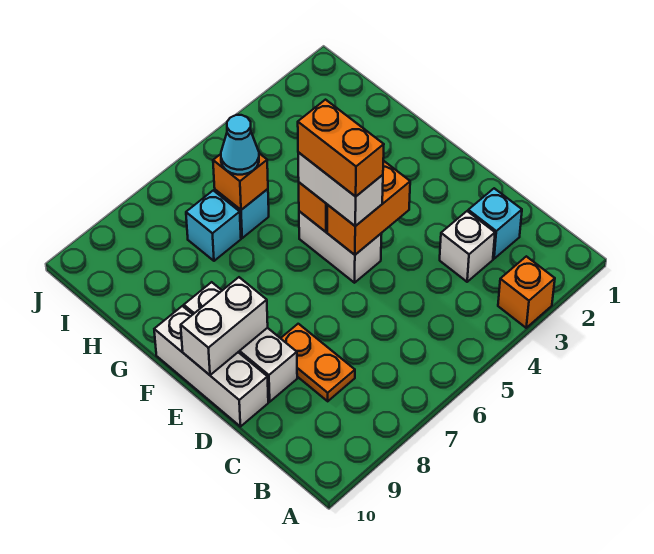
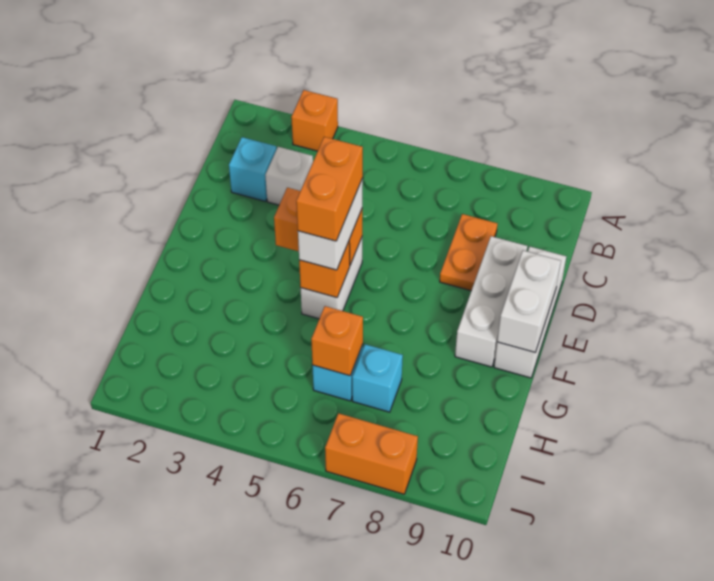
white 1x2 brick [181,277,268,375] -> white 1x2 brick turned to [497,250,561,352]
cyan 1x1 cone [221,115,259,175] -> none
none -> orange 1x2 brick [325,413,418,494]

